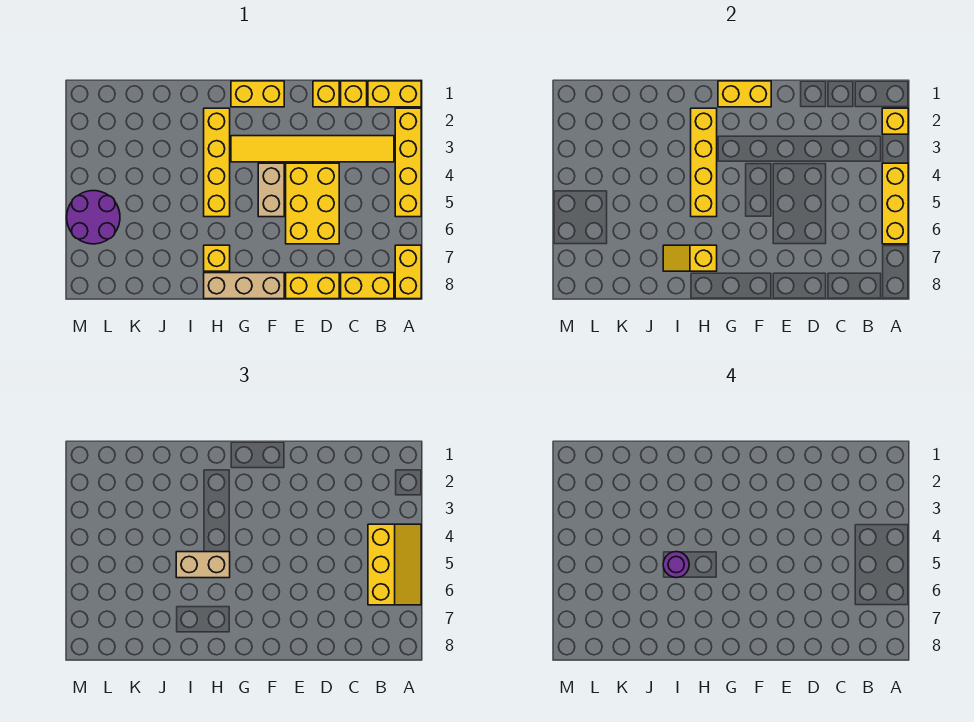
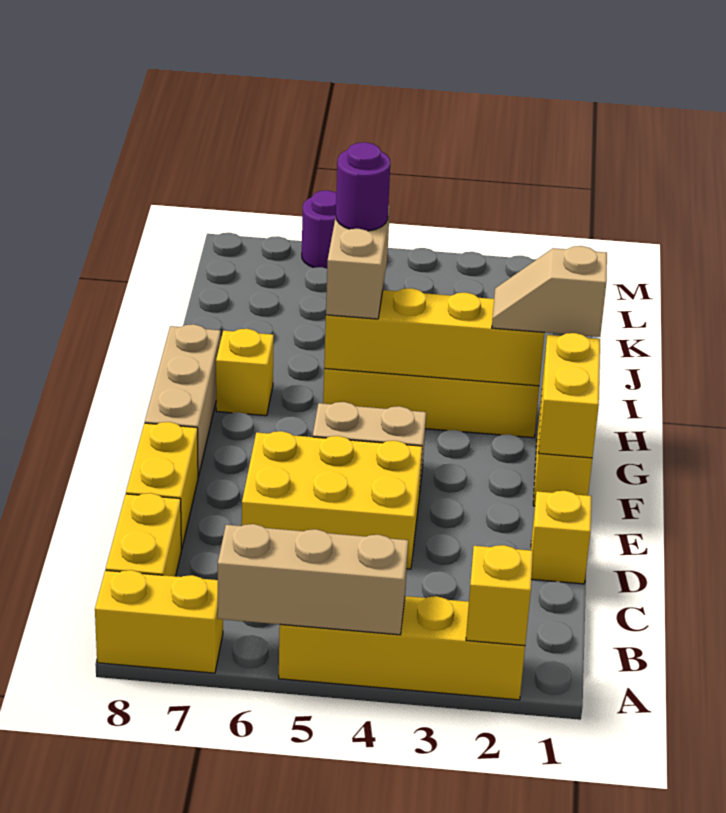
yellow 1x2 brick [368,81,421,107] -> none
yellow 1x3 brick [882,163,908,244] -> tan 1x3 brick [218,524,408,635]
yellow 2x3 slope [368,524,421,605] -> none
yellow 1x6 tile [231,136,394,162] -> none
yellow 1x1 brick [341,81,367,107] -> none
none -> tan 1x2 slope [492,246,607,337]
yellow 1x2 slope [663,245,717,271] -> none
purple 2x2 round brick [67,191,120,244] -> purple 1x1 round brick [302,190,336,268]

